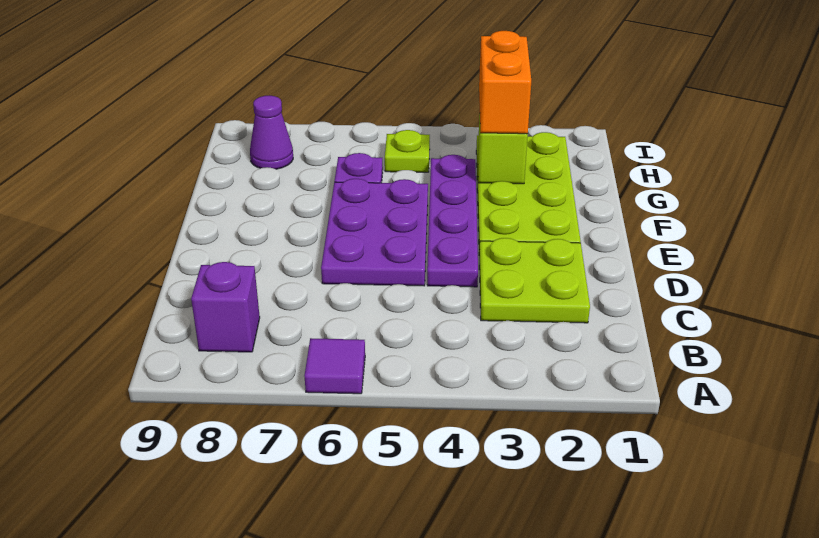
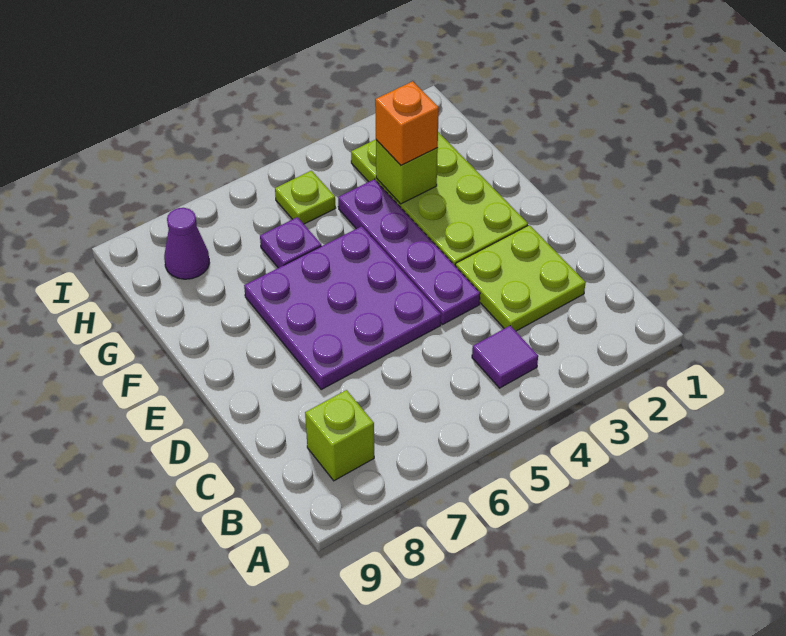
purple 1x1 tile [304,338,365,394] -> purple 1x1 tile moved to [472,326,538,388]
purple 1x1 brick [191,262,260,352] -> lime 1x1 brick [305,390,374,481]
purple 2x3 plate [321,179,428,286] -> purple 3x3 plate [244,226,441,389]
orange 1x2 brick [479,31,531,134] -> orange 1x1 brick [375,81,439,165]

